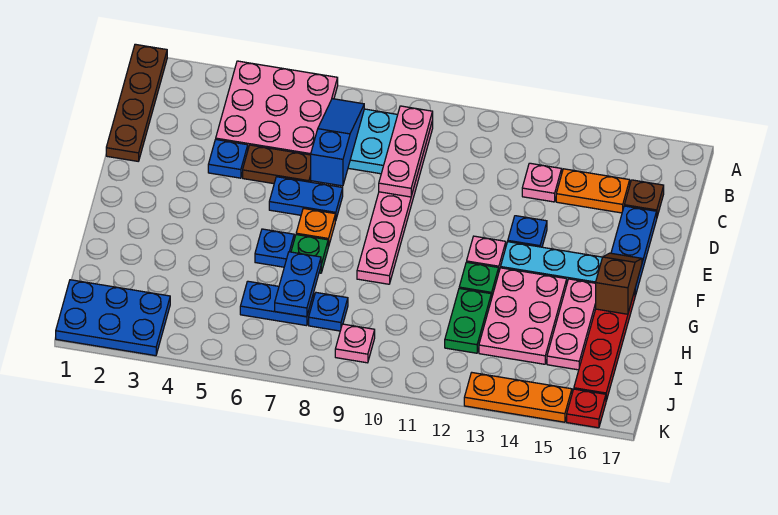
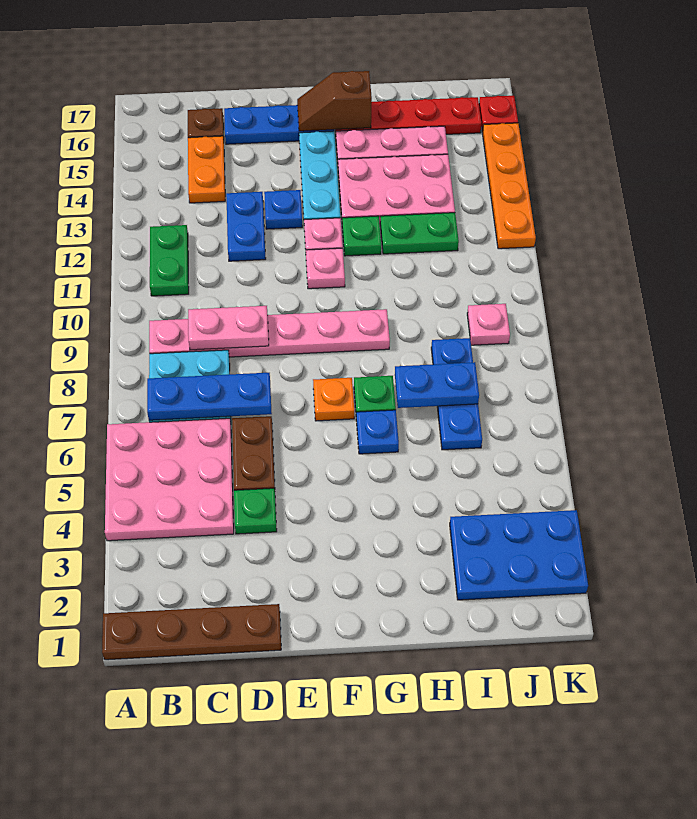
blue 1x3 slope [311,99,364,186] -> blue 1x3 plate [147,373,272,420]
pink 1x3 plate [379,106,433,197] -> pink 1x2 plate [188,306,269,350]
none -> green 1x2 plate [150,225,189,296]
pink 1x1 plate [522,163,562,202] -> pink 1x1 plate moved to [306,248,345,289]
blue 1x1 plate [208,140,248,178] -> green 1x1 plate [234,488,277,534]
blue 1x2 plate [269,177,343,221] -> blue 1x2 plate moved to [226,192,266,261]
blue 2x3 plate [56,280,170,356] -> blue 2x3 plate turned to [450,510,588,600]
orange 1x3 plate [464,373,572,422] -> orange 1x4 plate [483,123,536,249]

